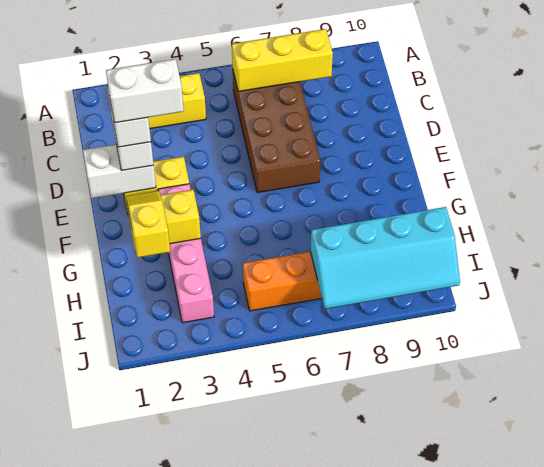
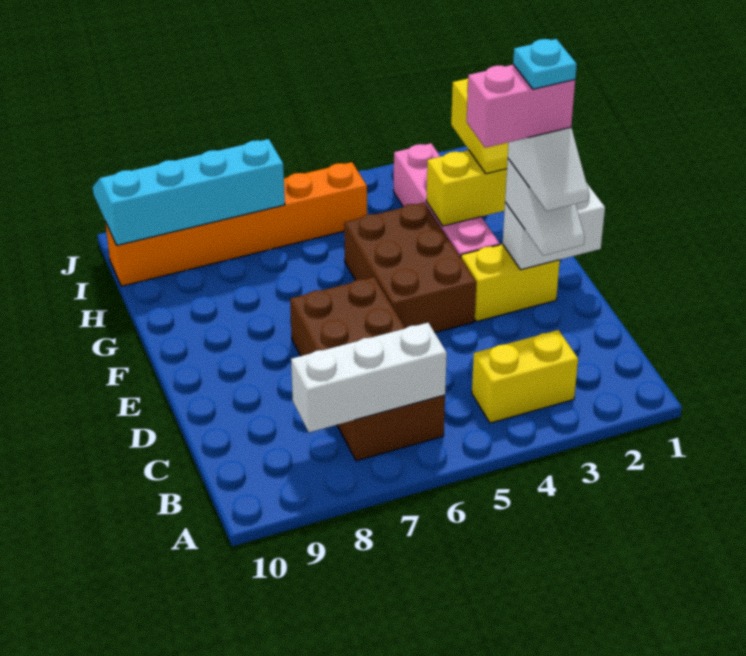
yellow 1x3 brick [232,29,333,91] -> white 1x3 brick [291,323,447,432]
white 1x2 brick [106,59,184,123] -> pink 1x2 brick [467,65,575,148]
none -> cyan 1x1 plate [513,39,577,89]
none -> brown 2x3 brick [344,202,476,333]

